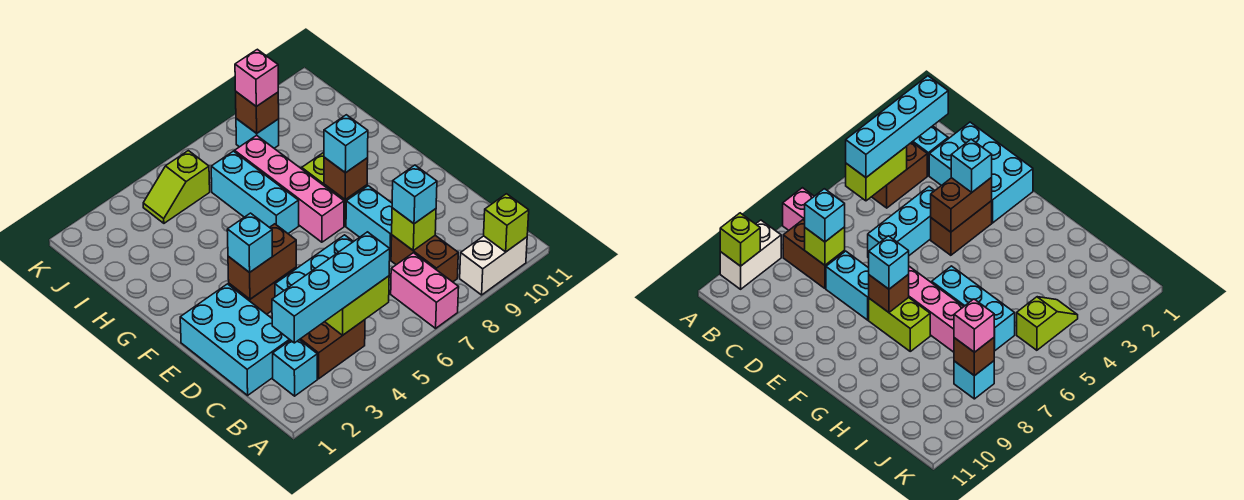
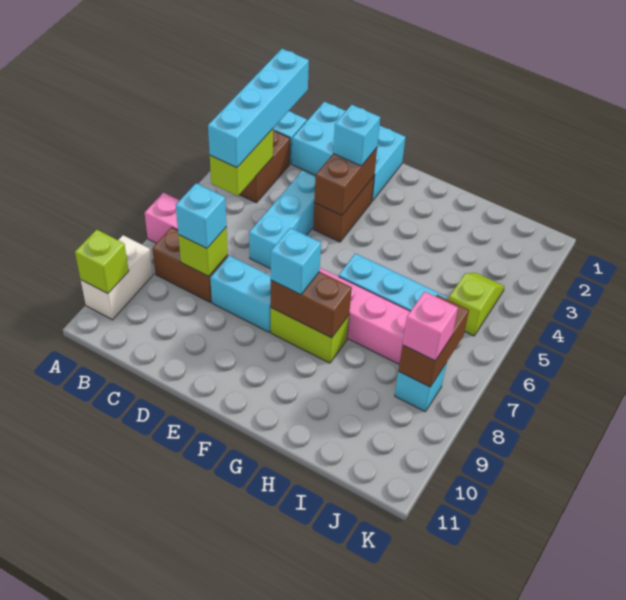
brown 1x1 brick [324,157,368,200] -> brown 1x2 brick [271,272,352,338]
brown 1x1 brick [236,92,279,133] -> brown 1x2 brick [399,295,469,387]

